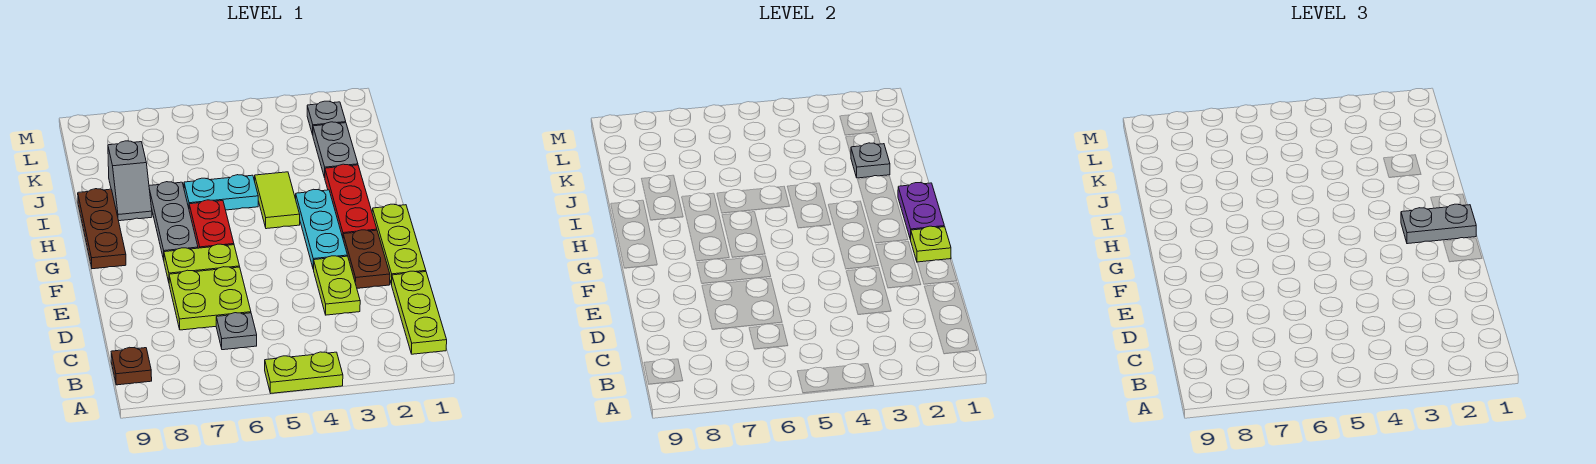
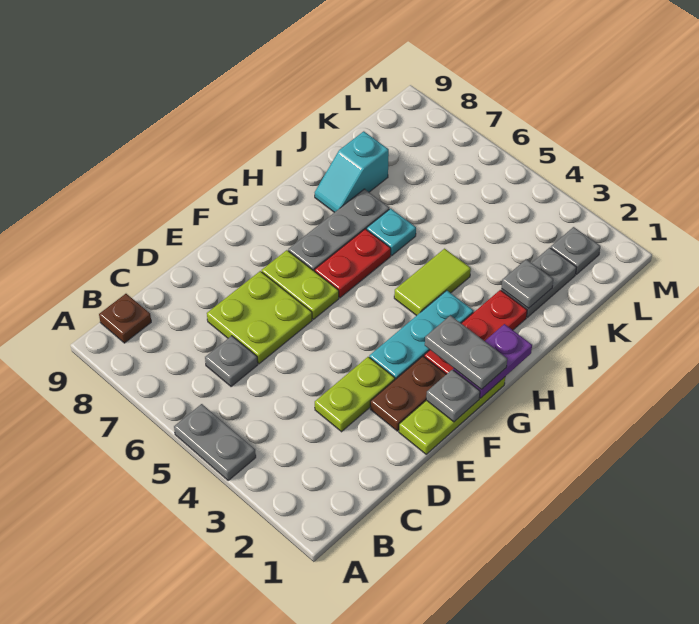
lime 1x2 plate [265,352,343,393] -> grey 1x2 plate [174,404,256,480]
lime 1x3 plate [392,271,447,354] -> none
lime 1x1 plate [911,226,951,262] -> grey 1x1 plate [426,370,480,422]
brown 1x3 plate [78,189,126,269] -> none
cyan 1x2 plate [184,175,258,210] -> cyan 1x1 plate [367,209,416,255]
grey 1x2 slope [108,141,152,221] -> cyan 1x2 slope [315,131,389,212]

